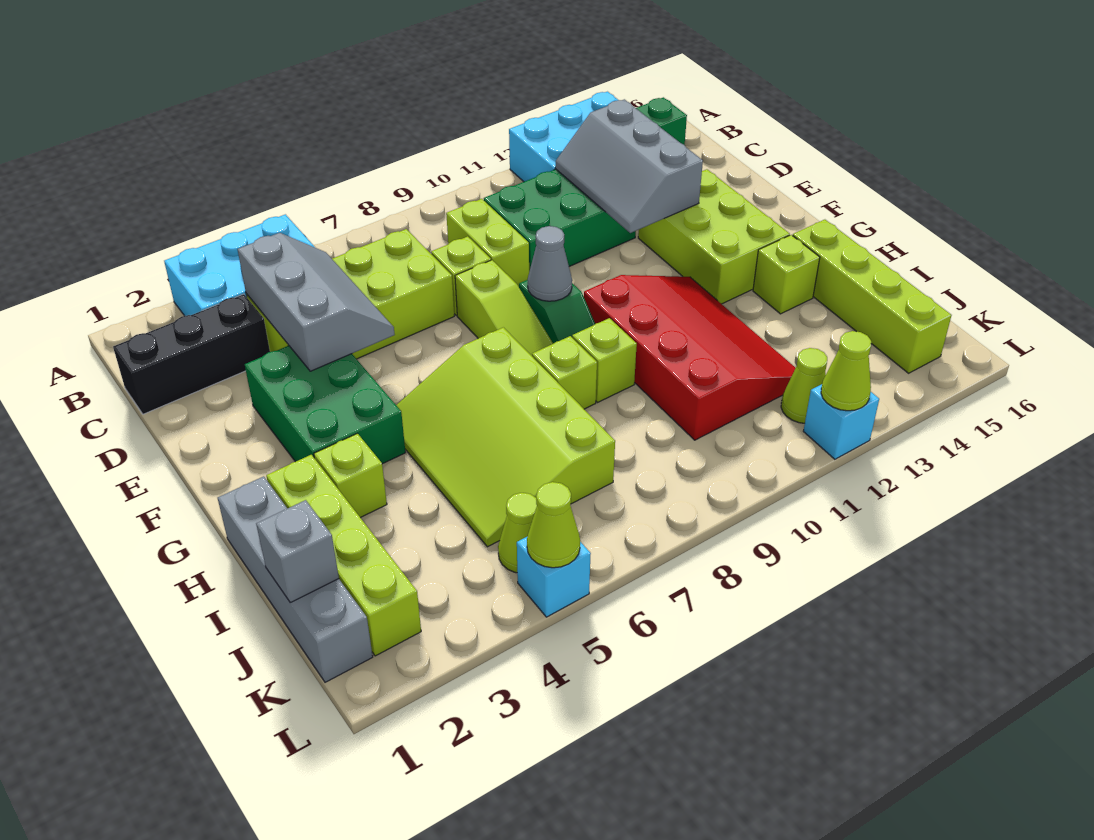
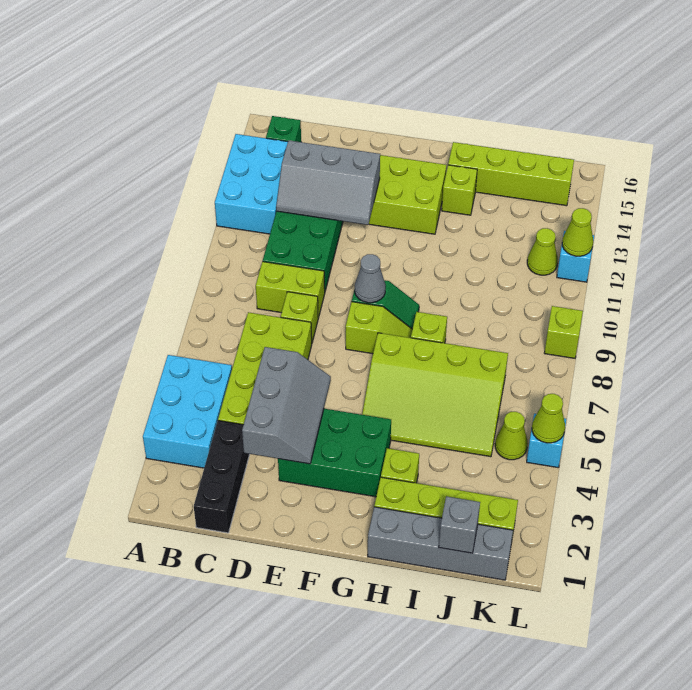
grey 2x3 slope [237,233,395,371] -> grey 2x3 slope turned to [242,347,331,464]
lime 1x3 slope [455,260,553,356] -> lime 1x2 slope [346,302,412,354]
red 3x4 slope [584,275,795,440] -> none
lime 1x1 brick [572,318,637,402] -> lime 1x1 brick moved to [544,306,583,358]

